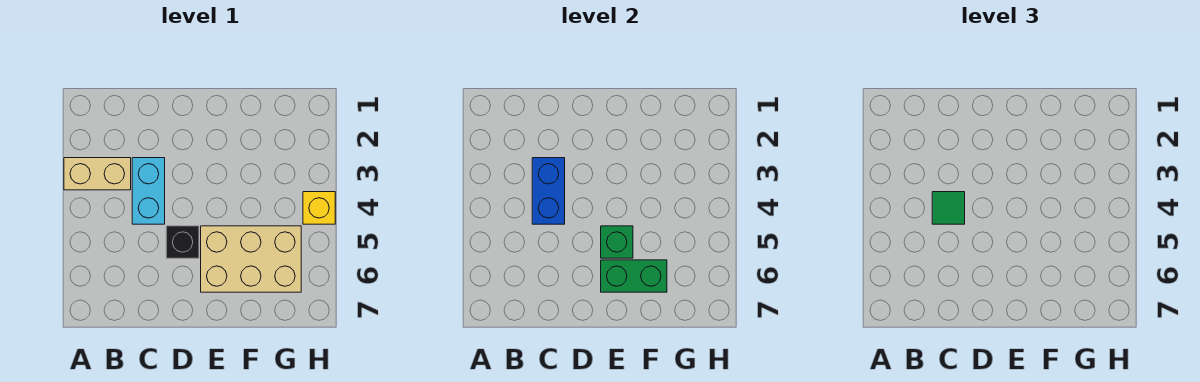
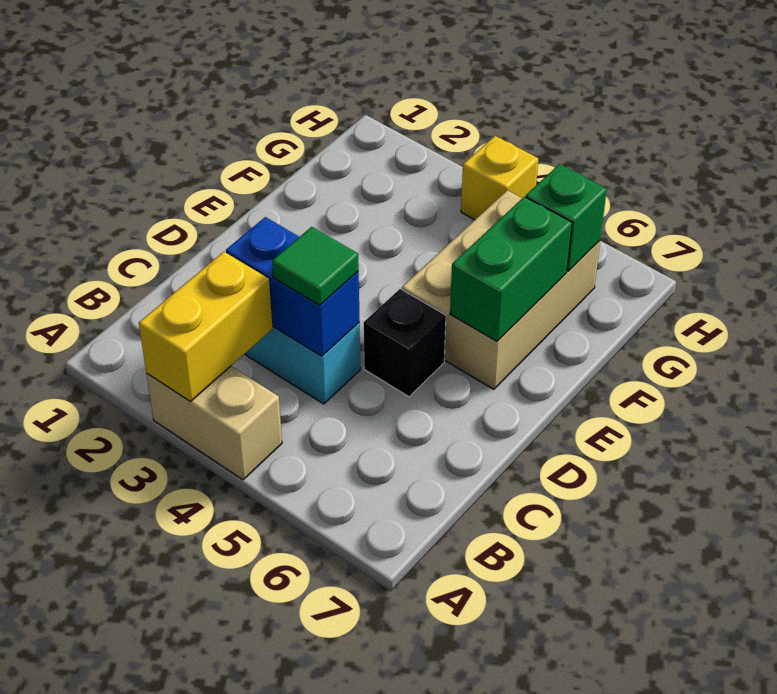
tan 1x2 brick [64,158,131,190] -> tan 1x2 brick turned to [147,366,282,480]
none -> yellow 1x2 brick [139,252,273,402]
green 1x1 brick [601,226,633,258] -> green 1x1 brick moved to [526,164,607,271]

